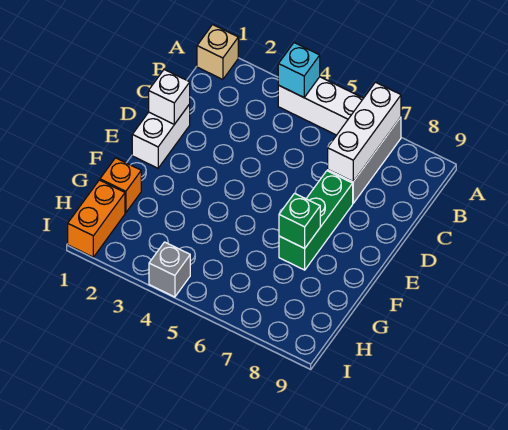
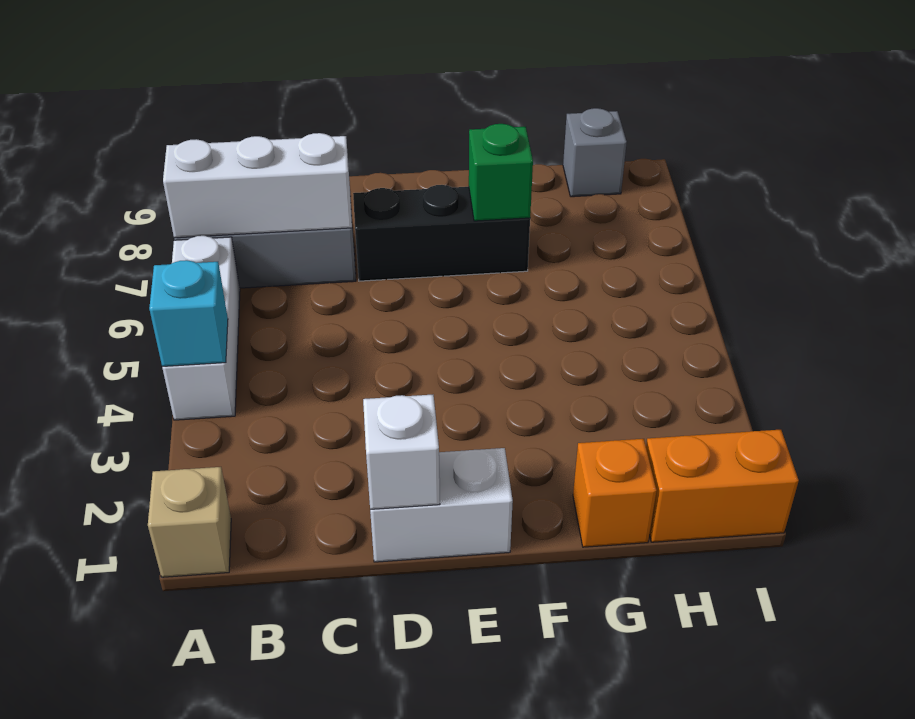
green 1x3 brick [279,171,353,270] -> black 1x3 brick [353,185,530,281]
grey 1x1 brick [149,242,190,297] -> grey 1x1 brick moved to [563,108,627,197]

